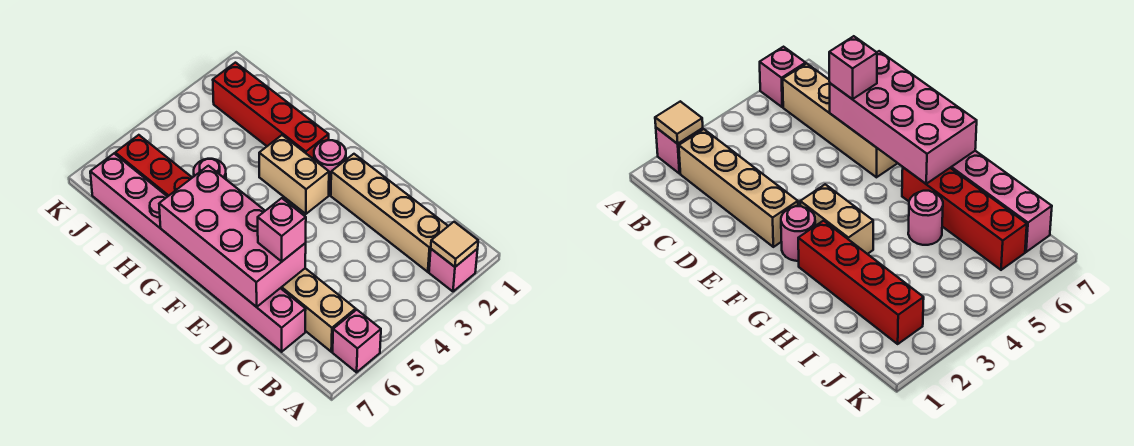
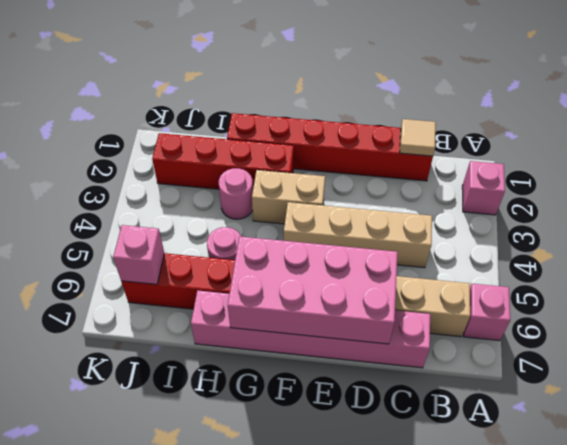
tan 1x1 tile [431,222,478,267] -> tan 1x1 tile moved to [400,119,436,156]
tan 1x4 brick [331,154,448,272] -> tan 1x4 brick moved to [284,202,432,268]
none -> red 1x6 brick [227,113,433,181]
pink 1x8 brick [90,154,306,352] -> pink 1x6 brick [191,290,430,368]
pink 1x1 brick [258,198,306,261] -> pink 1x1 brick moved to [113,225,164,284]
pink 1x1 round brick [314,140,346,190] -> pink 1x1 round brick moved to [219,168,253,219]

